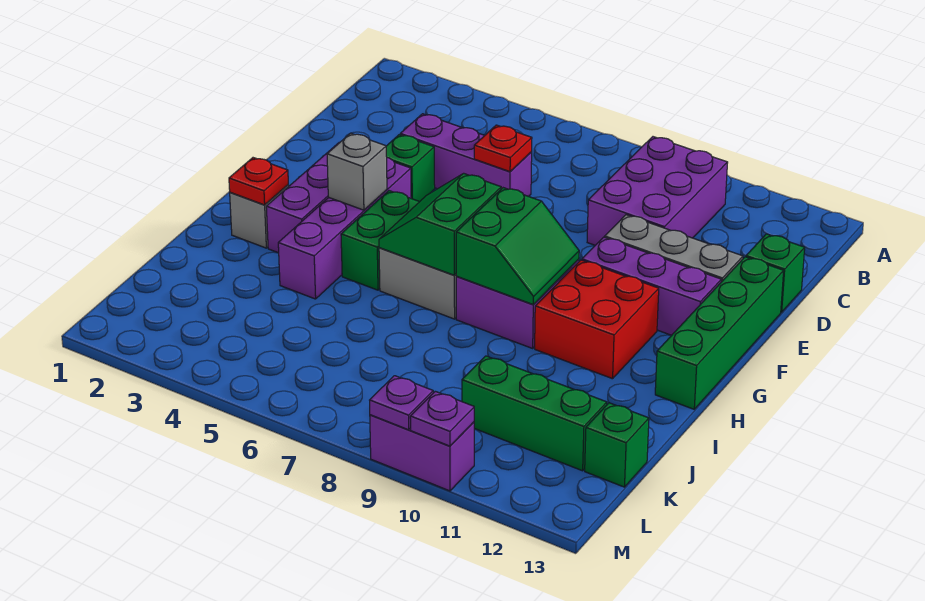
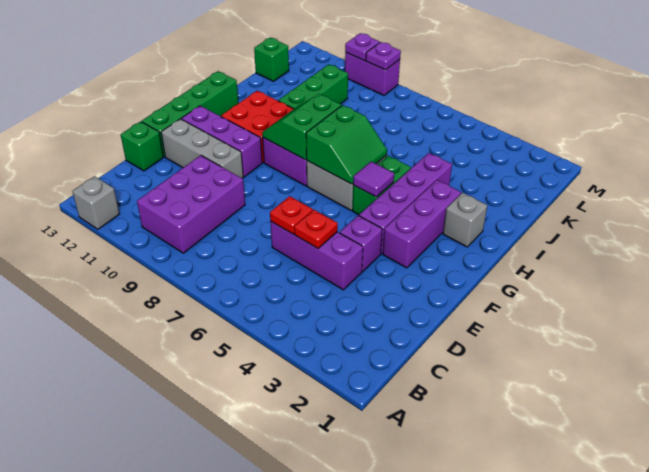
green 1x1 brick [386,135,435,202] -> purple 1x1 brick [340,216,382,271]
grey 1x1 brick [327,133,387,210] -> grey 1x1 brick moved to [72,176,119,229]
none -> purple 1x1 tile [353,162,394,197]
red 1x1 plate [229,158,288,205] -> red 1x1 plate moved to [294,210,338,248]
green 1x3 brick [462,356,607,471] -> green 1x3 brick turned to [278,64,348,109]

